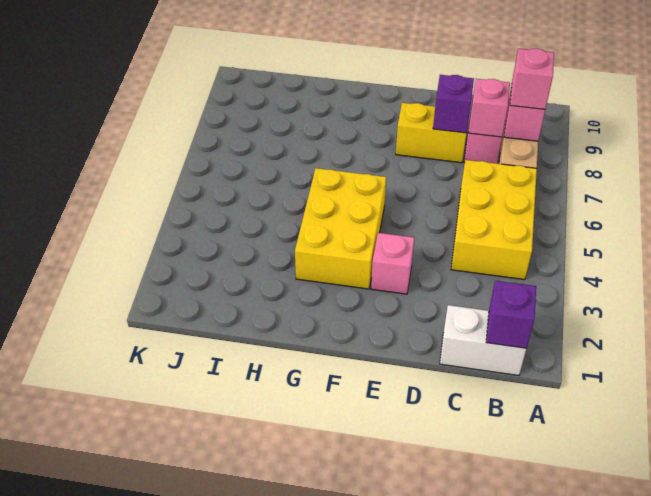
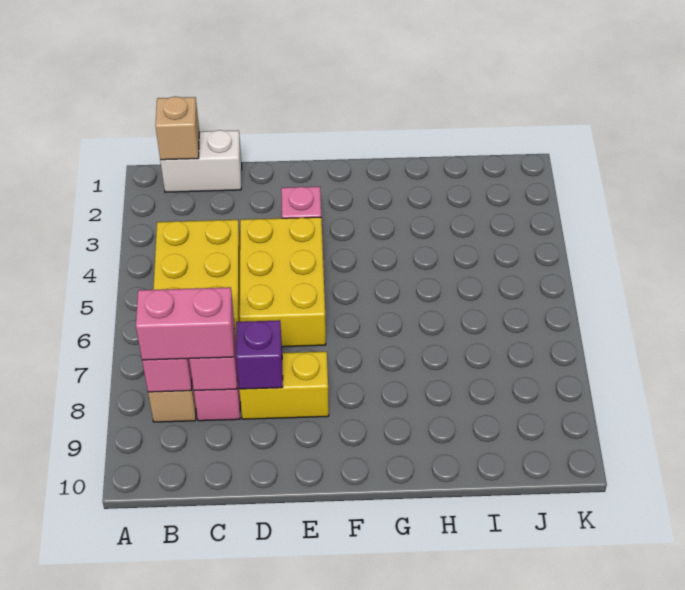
purple 1x1 brick [486,281,536,348] -> tan 1x1 brick [155,96,199,160]
pink 1x1 brick [510,48,554,109] -> pink 1x2 brick [136,287,234,360]
yellow 2x3 brick [295,168,386,289] -> yellow 2x3 brick moved to [240,217,326,347]

